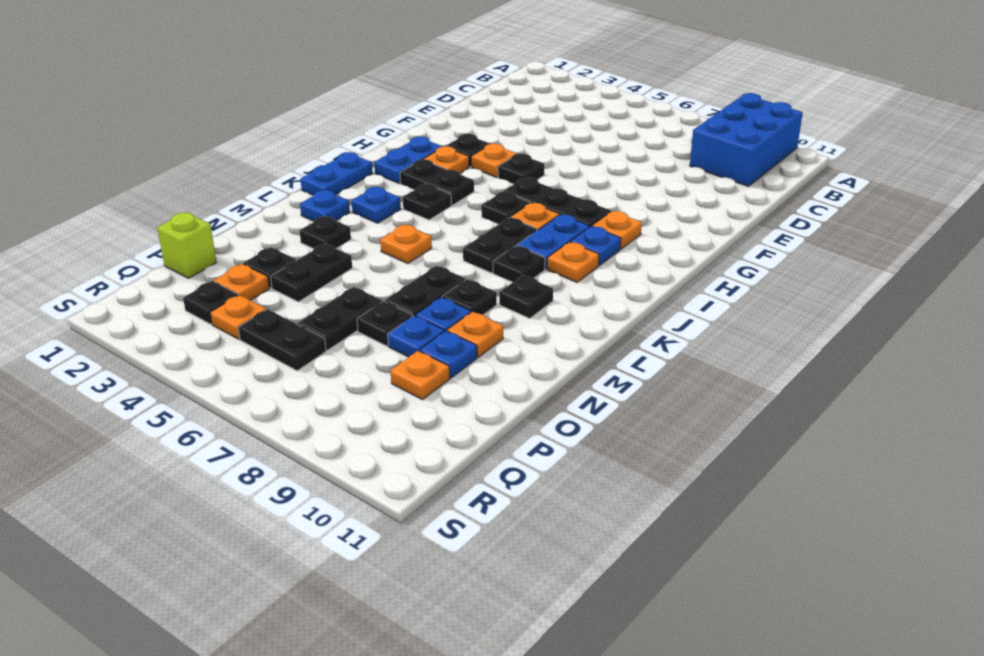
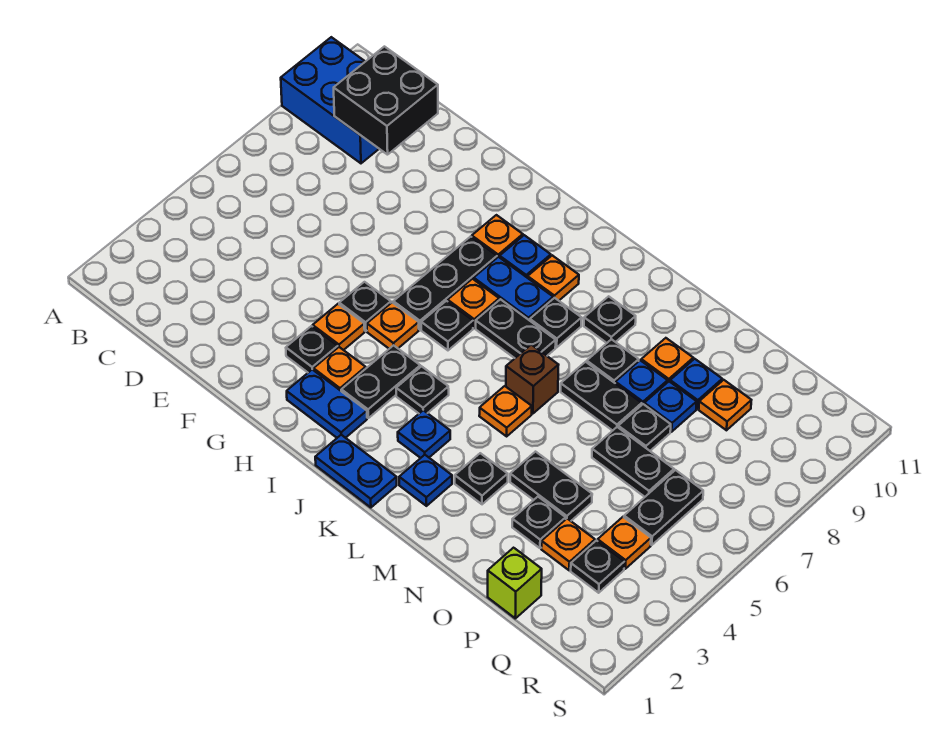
none -> black 2x2 brick [334,47,438,155]
none -> orange 1x1 plate [367,302,419,349]
none -> brown 1x1 brick [506,345,558,414]

